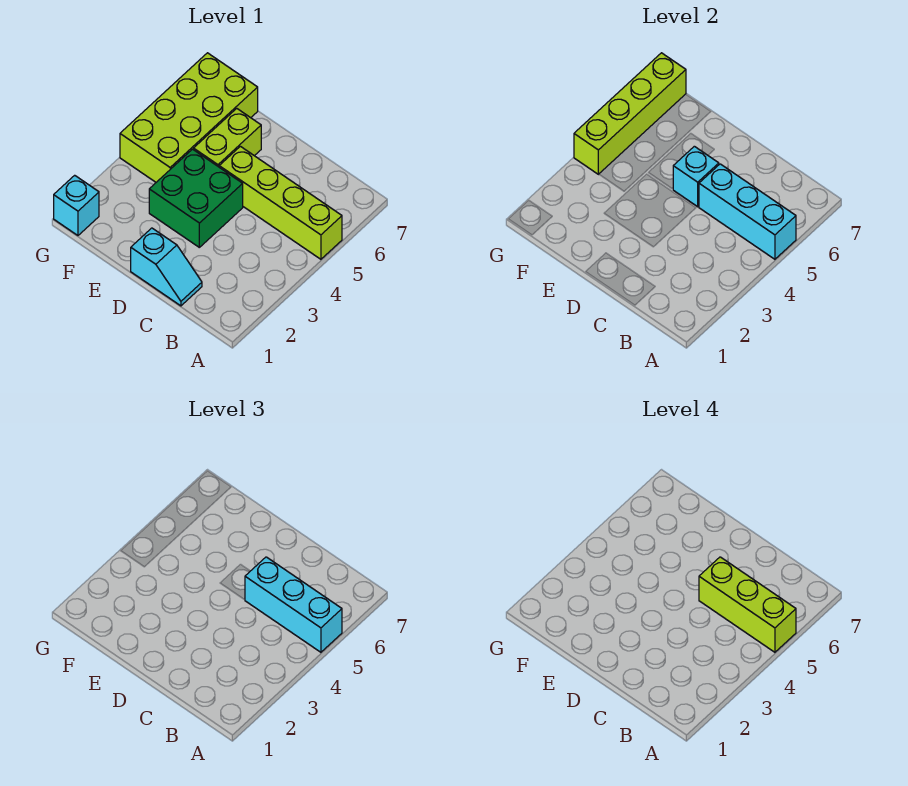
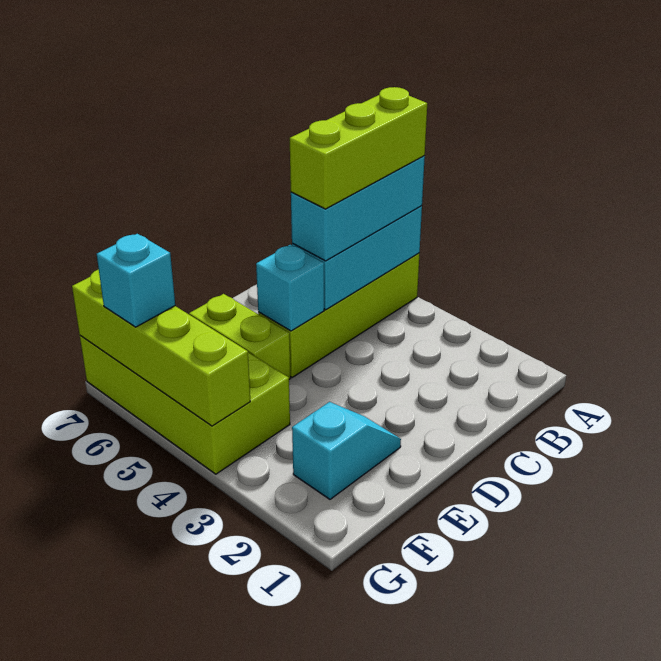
cyan 1x2 slope [131,228,202,306] -> cyan 1x2 slope moved to [292,402,401,499]
green 2x2 brick [149,149,243,247] -> none
cyan 1x1 brick [54,175,99,235] -> cyan 1x1 brick moved to [97,234,175,327]

